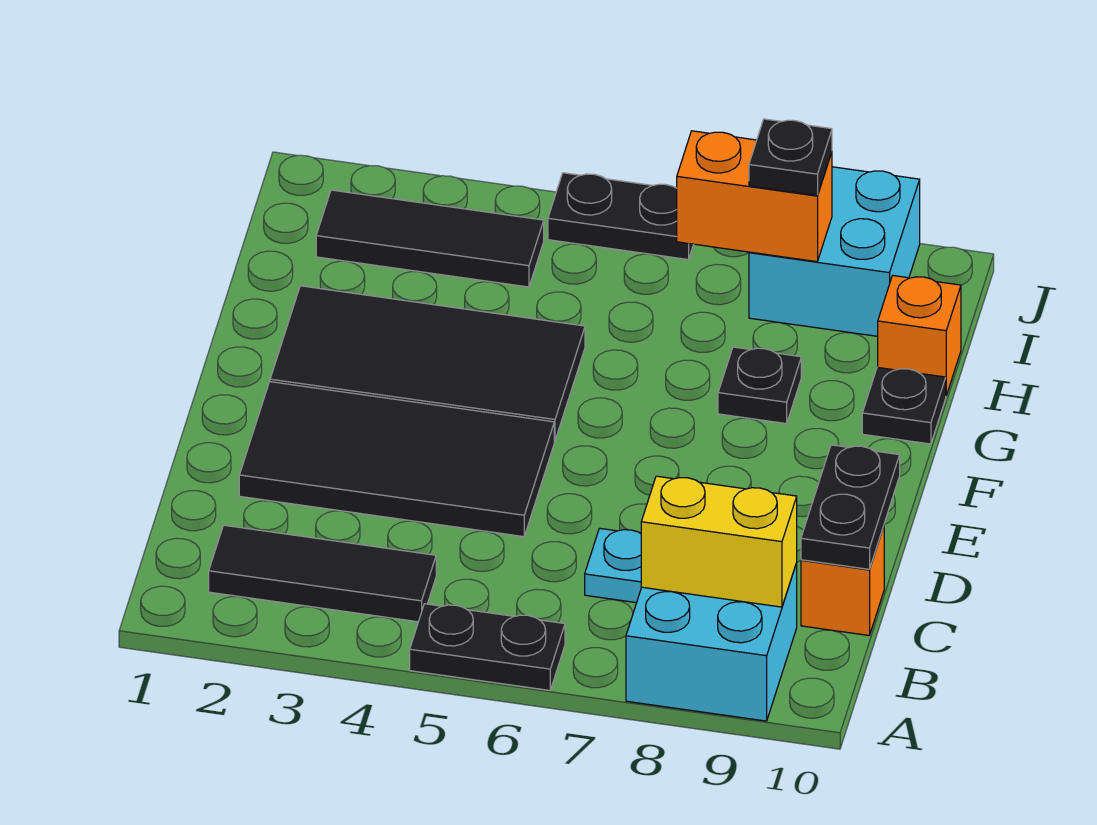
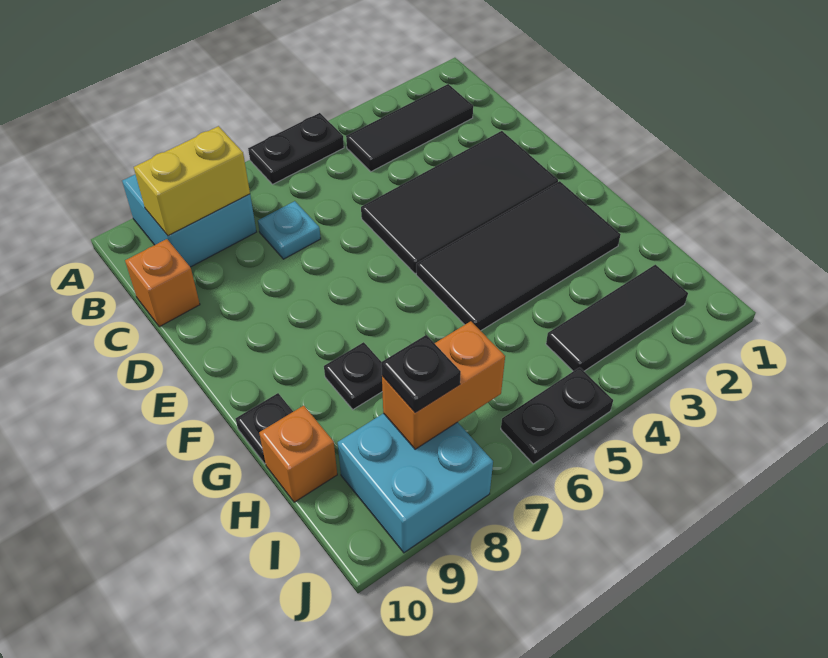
black 1x2 plate [801,445,900,569] -> none

